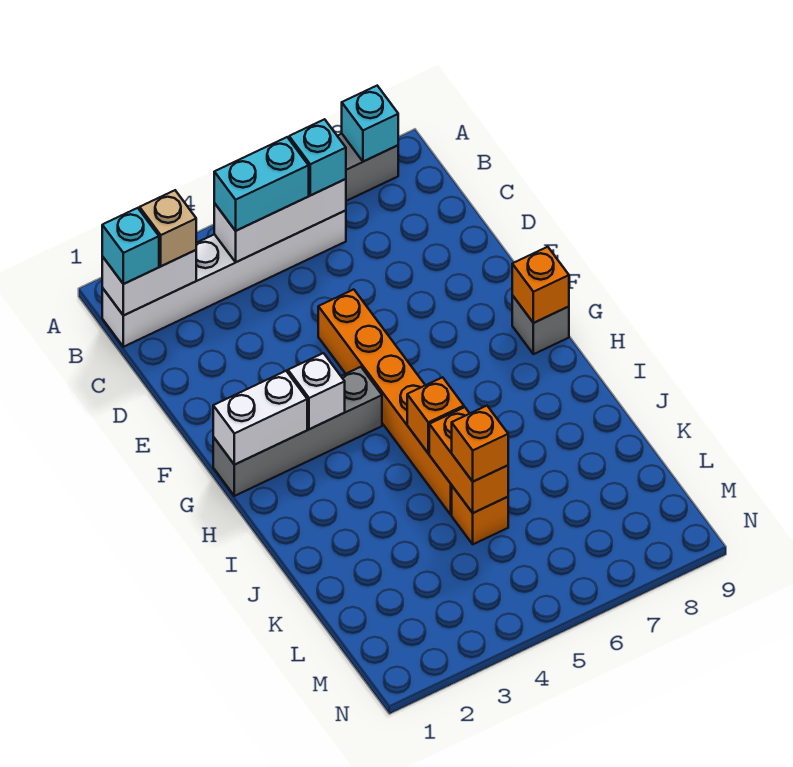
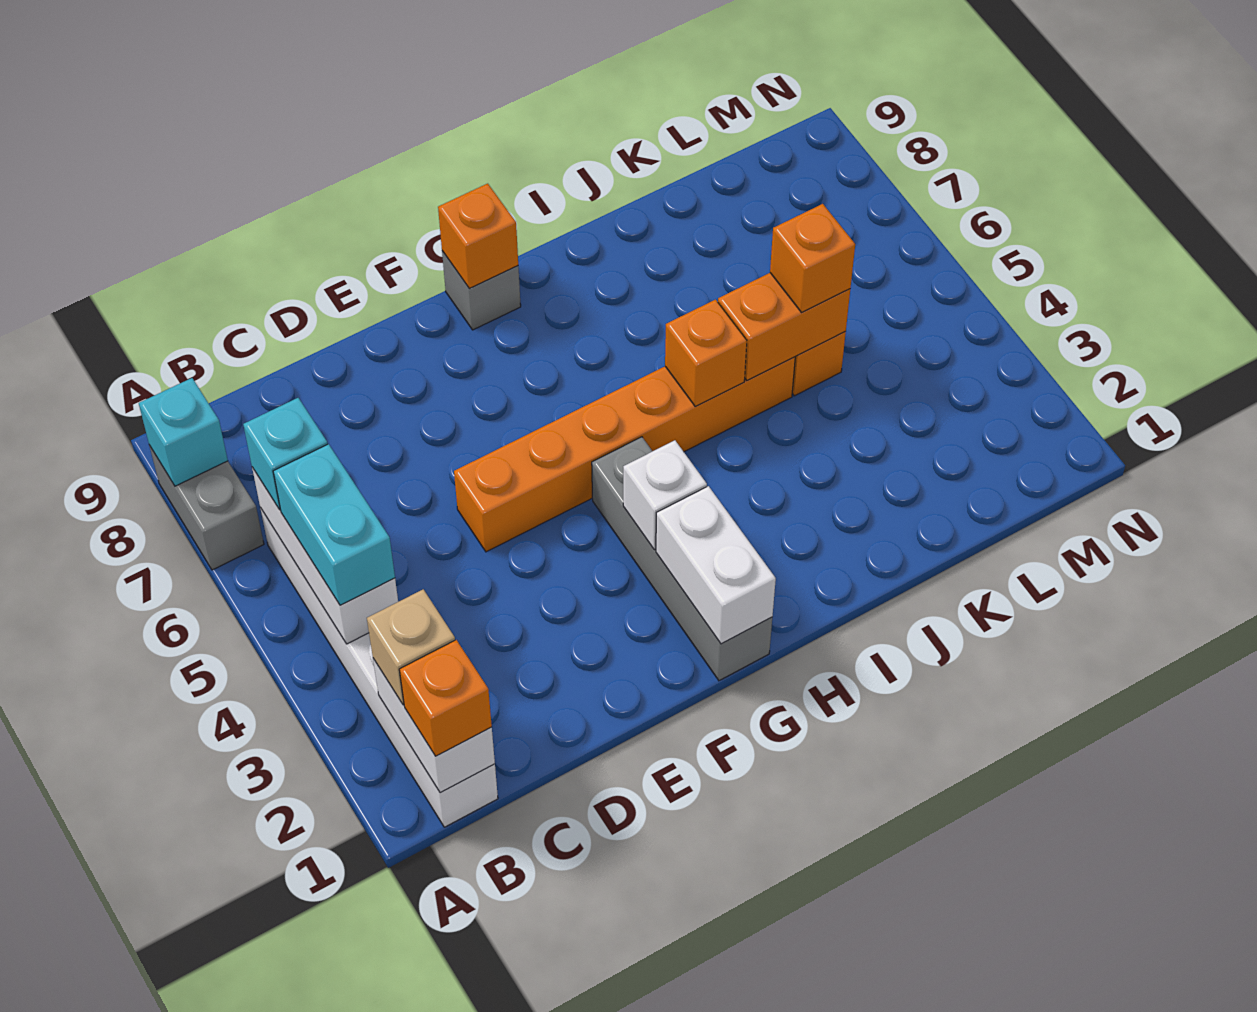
cyan 1x1 brick [102,208,159,284] -> orange 1x1 brick [399,640,492,756]

